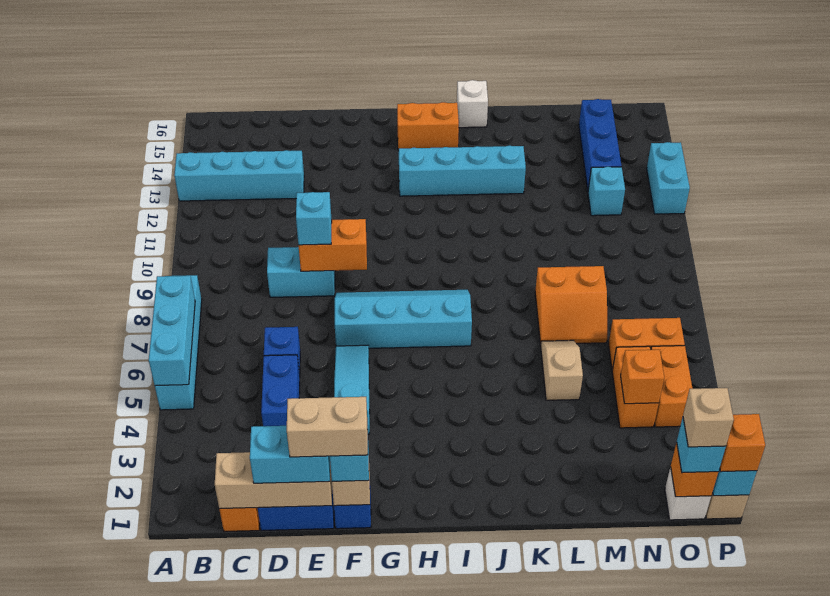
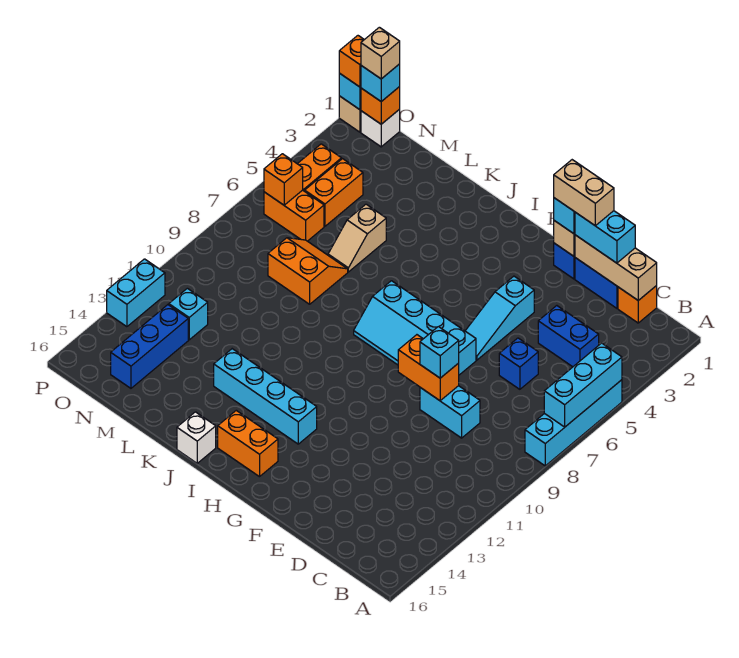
cyan 1x4 brick [174,150,304,201] -> none
blue 1x2 brick [261,355,300,426] -> blue 1x2 brick turned to [538,306,599,367]
orange 1x1 brick [621,350,664,404] -> orange 1x1 brick moved to [264,154,303,205]

